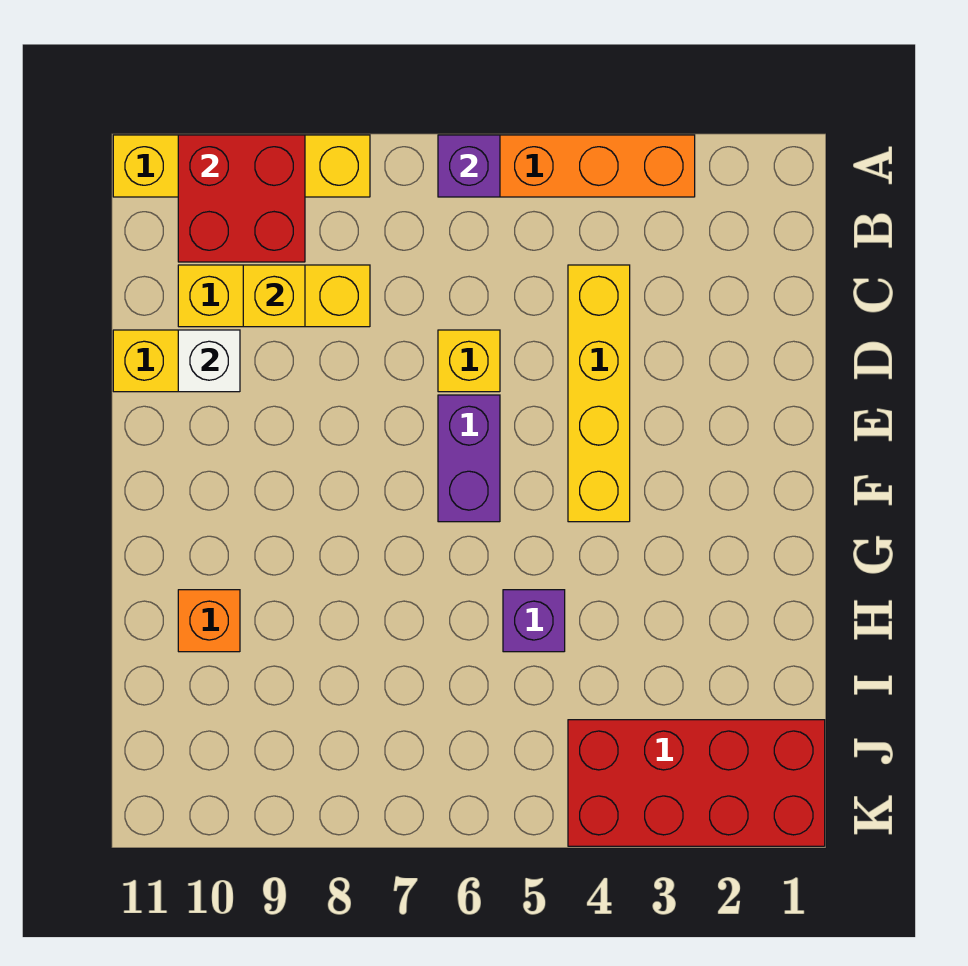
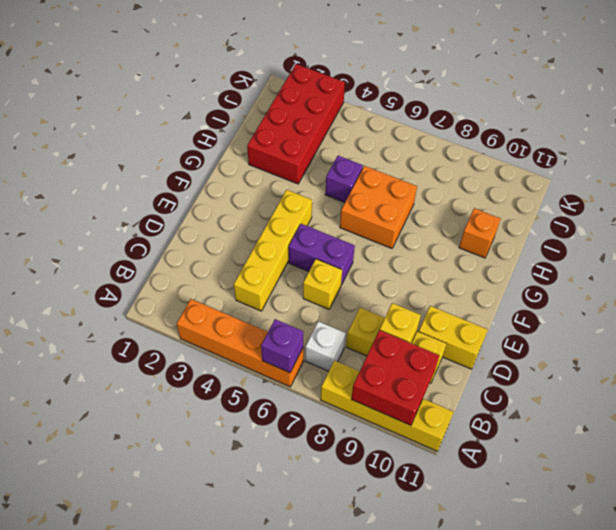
white 1x1 brick [178,330,240,392] -> white 1x1 brick moved to [305,321,346,371]
purple 1x2 brick [438,395,500,522] -> purple 1x2 brick turned to [289,224,355,285]
none -> orange 2x2 brick [340,166,417,248]
red 2x4 brick [568,720,825,846] -> red 2x4 brick turned to [247,64,345,184]

